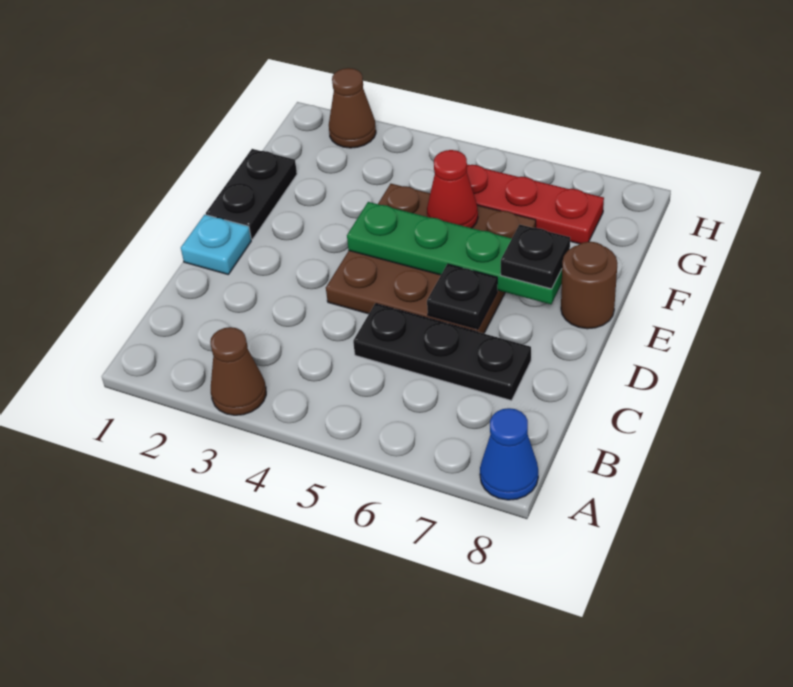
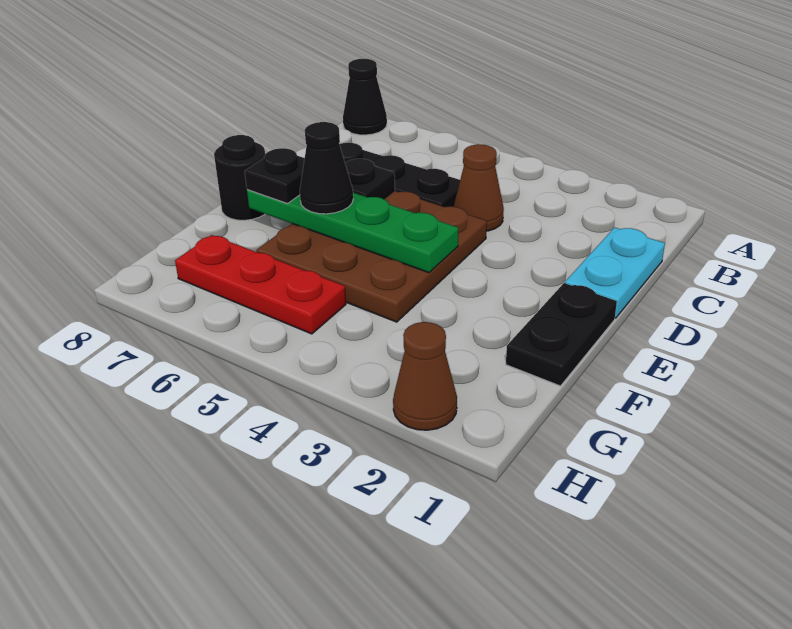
brown 1x1 cone [210,327,266,415] -> brown 1x1 cone moved to [453,144,504,231]
blue 1x1 cone [480,408,538,500] -> black 1x1 cone [343,59,387,135]
cyan 1x1 plate [181,215,251,274] -> cyan 1x2 plate [565,228,665,318]
none -> black 1x1 cone [300,122,353,214]
brown 1x1 round brick [561,242,617,329] -> black 1x1 round brick [214,135,265,220]
red 1x1 cone [427,150,478,228] -> none

